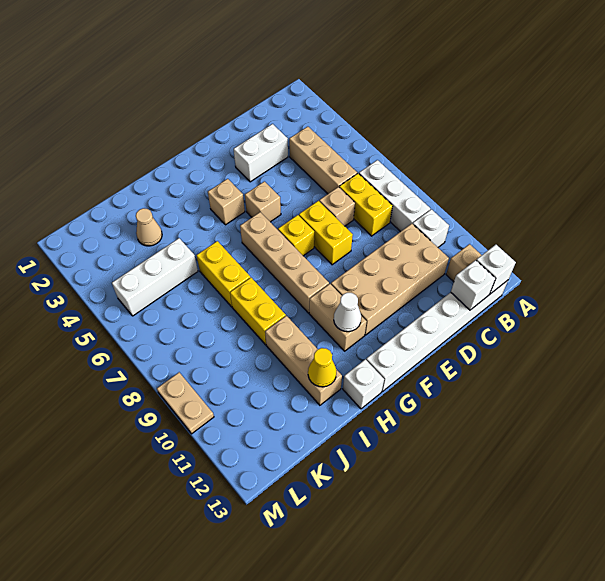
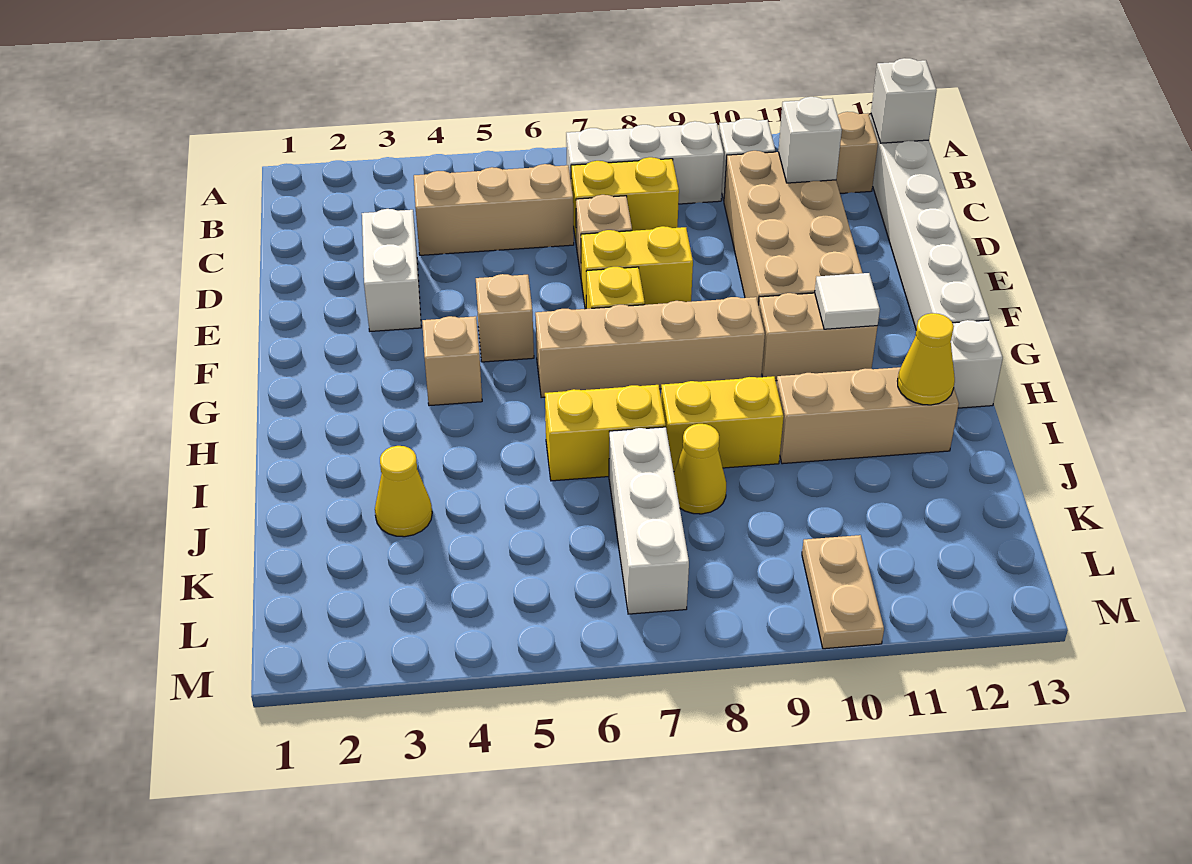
white 1x1 brick [451,260,495,310] -> white 1x1 brick moved to [778,97,842,183]
white 1x1 cone [334,293,361,332] -> white 1x1 tile [815,273,880,329]
tan 1x1 cone [136,208,162,246] -> yellow 1x1 cone [375,446,432,537]
white 1x3 brick [112,238,198,316] -> white 1x3 brick moved to [609,427,689,614]
none -> yellow 1x1 cone [674,424,726,514]
tan 1x2 plate [157,372,214,434] -> tan 1x2 plate turned to [802,535,884,649]

